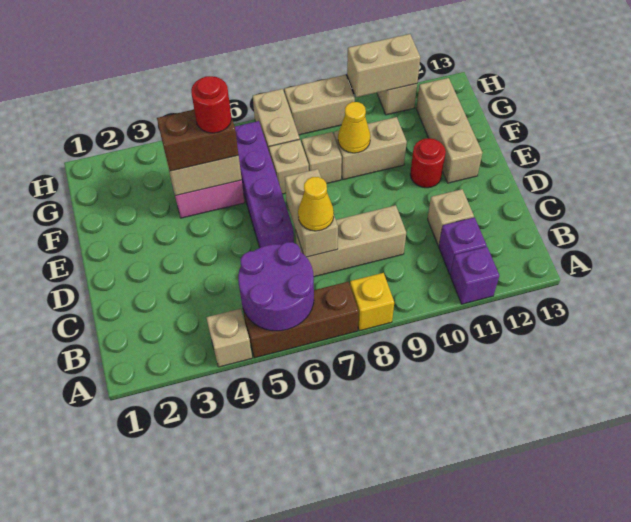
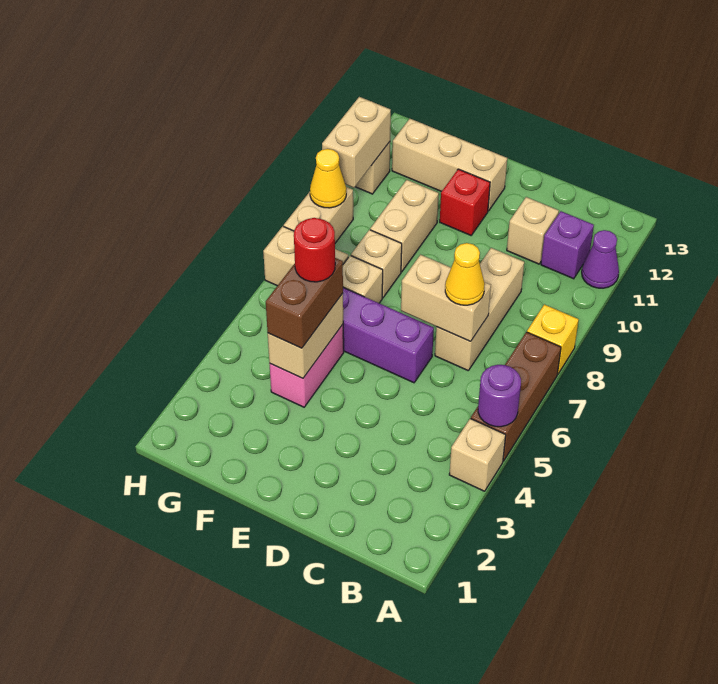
purple 2x2 round brick [238,242,314,331] -> purple 1x1 round brick [478,365,521,427]
purple 1x1 brick [450,247,499,304] -> purple 1x1 cone [582,230,619,288]
red 1x1 round brick [410,138,446,188] -> red 1x1 brick [440,169,490,235]
yellow 1x1 cone [338,102,370,153] -> yellow 1x1 cone moved to [310,149,346,208]

